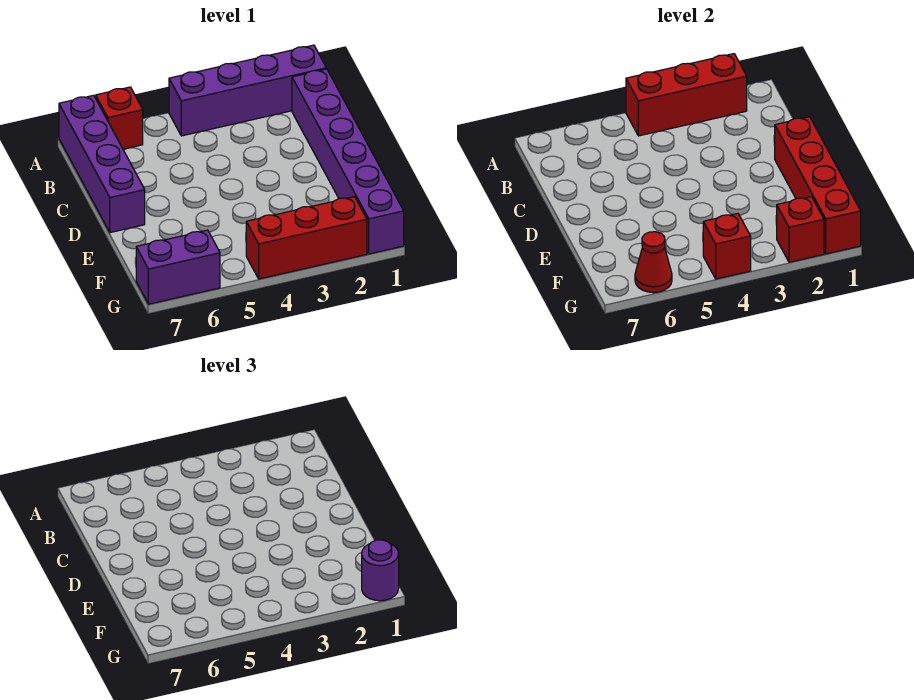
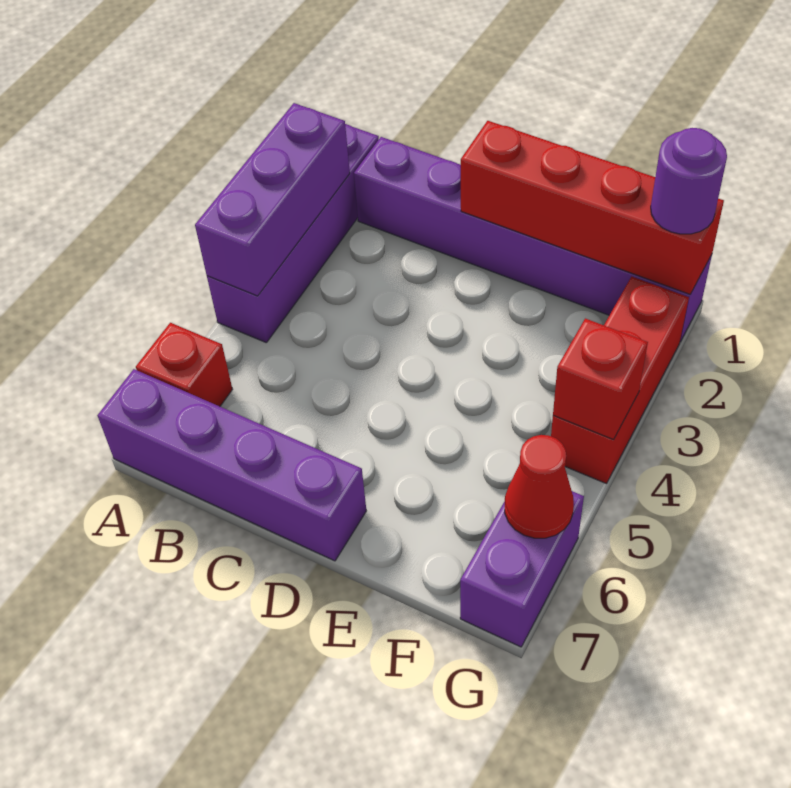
red 1x3 brick [626,54,747,136] -> purple 1x3 brick [195,103,350,296]
red 1x1 brick [777,197,824,262] -> none

